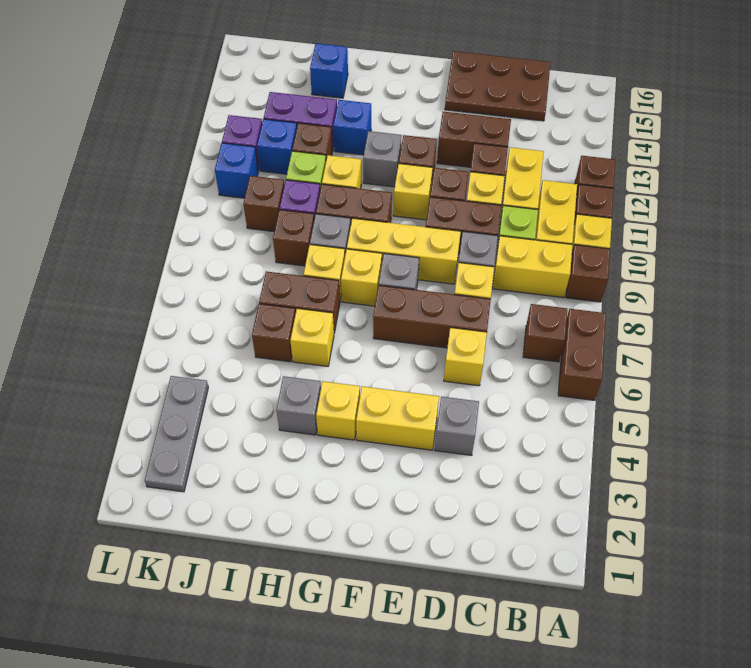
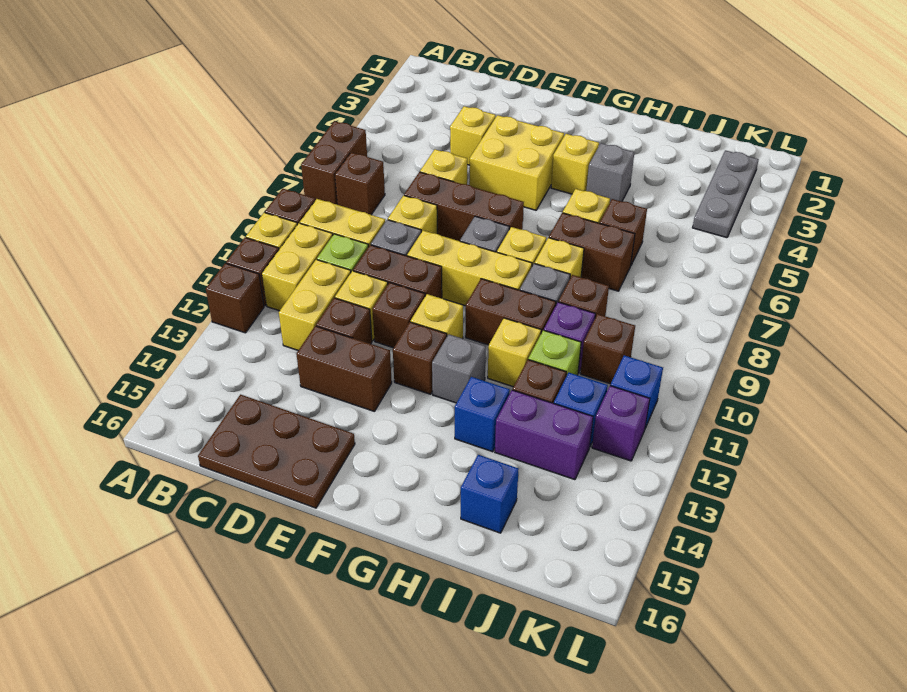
grey 1x1 brick [435,397,479,455] -> yellow 1x1 brick [450,106,496,165]
yellow 1x2 brick [356,386,439,450] -> yellow 2x2 brick [469,115,564,210]

